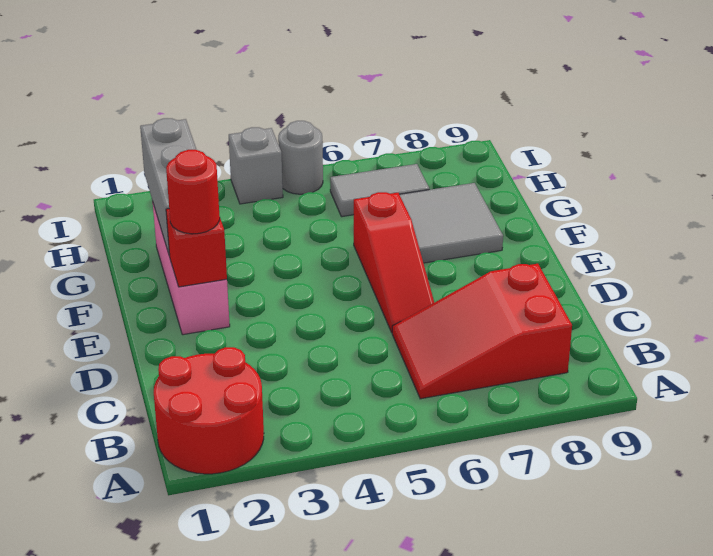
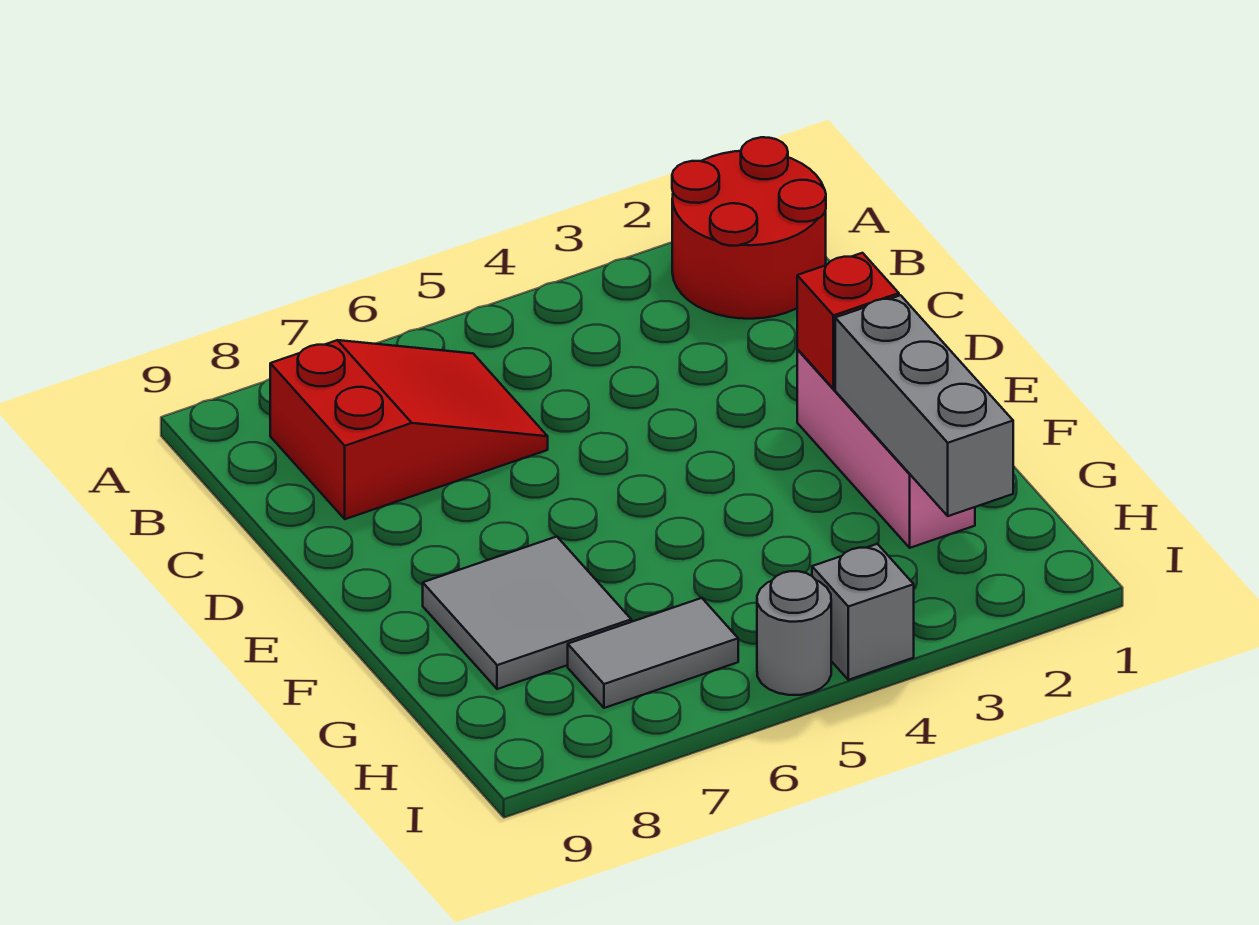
red 1x3 slope [354,192,434,332] -> none
red 1x1 round brick [166,150,220,234] -> none

